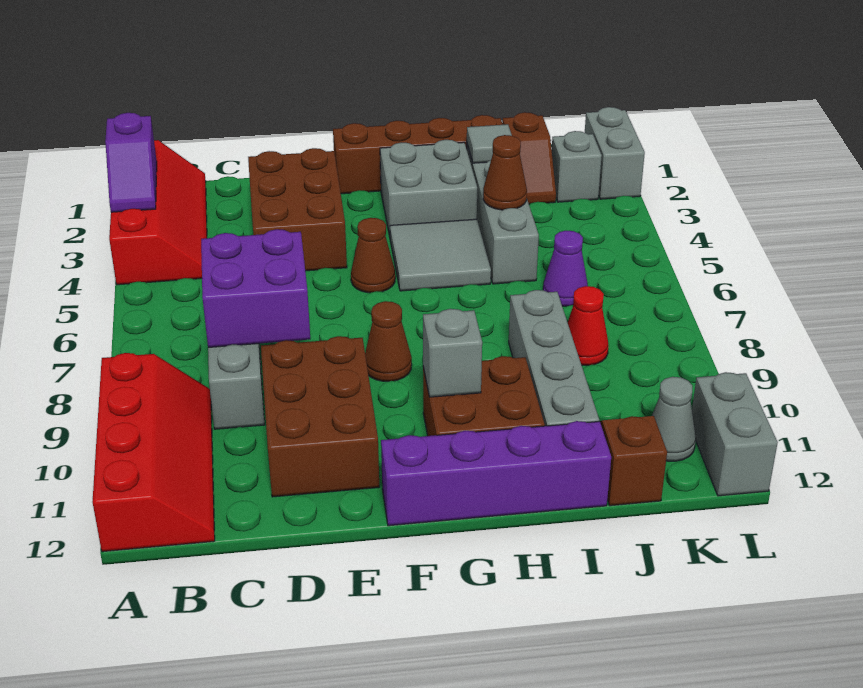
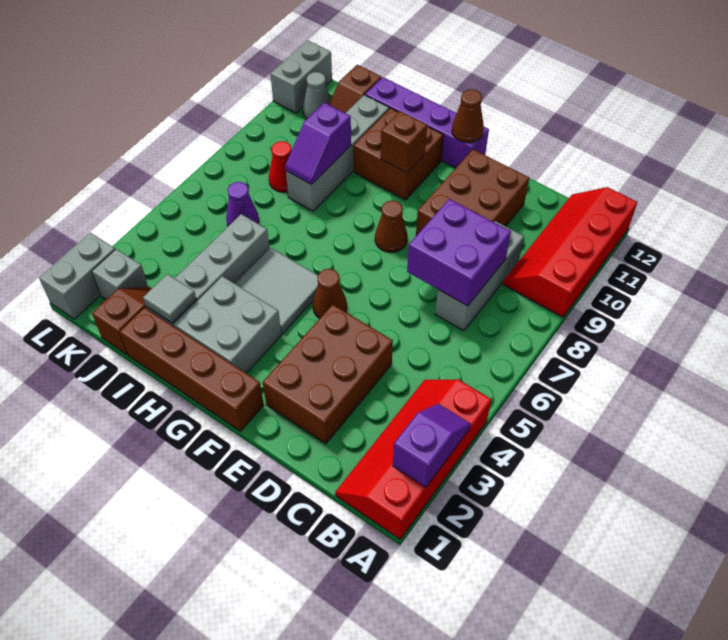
grey 1x1 brick [423,309,482,397] -> brown 1x1 brick [381,111,427,173]
brown 1x1 cone [483,135,527,210] -> brown 1x1 cone moved to [452,90,484,143]
none -> purple 1x2 slope [285,103,351,185]

